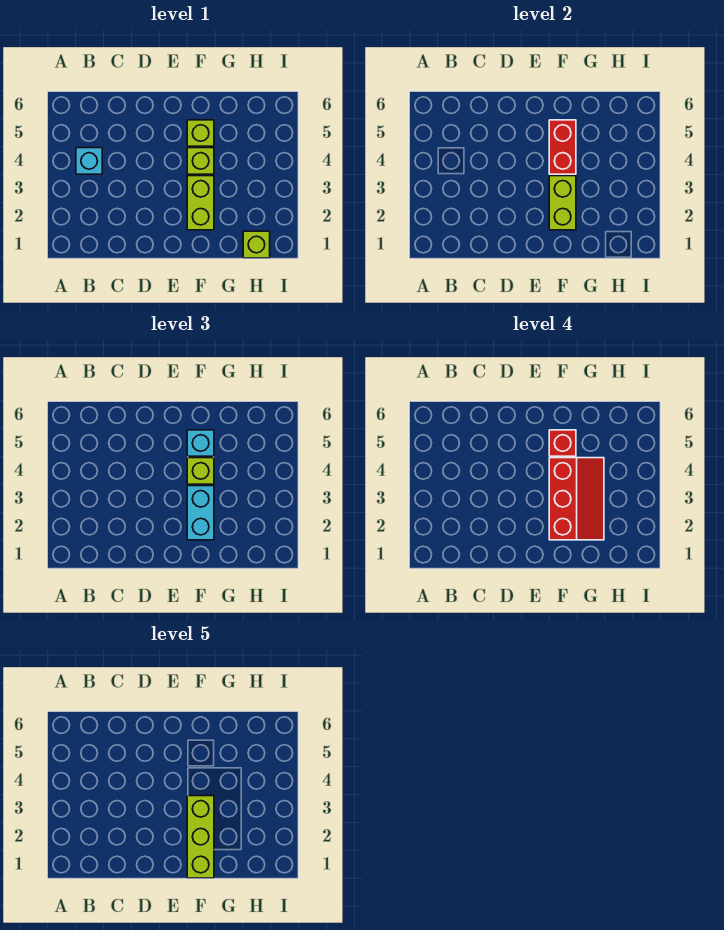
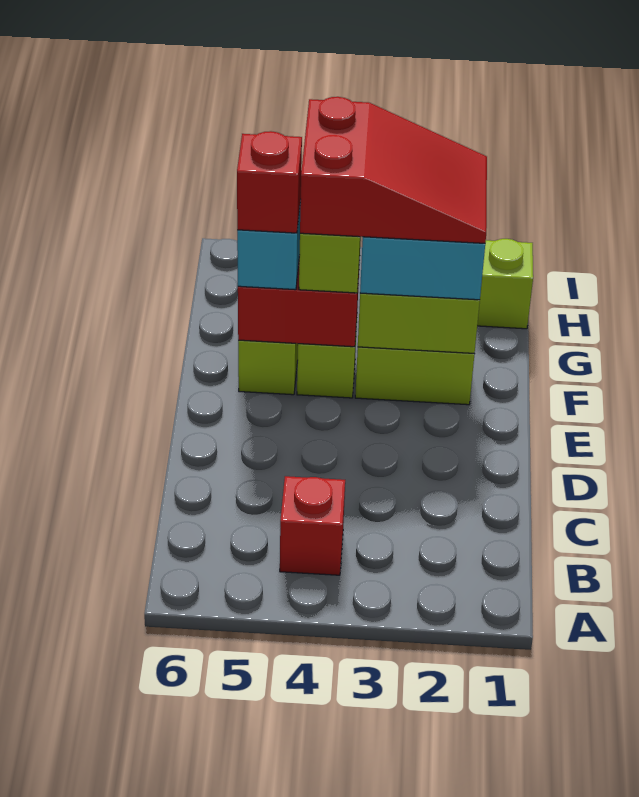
cyan 1x1 brick [76,148,102,174] -> red 1x1 brick [280,476,345,575]
lime 1x3 brick [187,796,214,878] -> none
red 2x3 slope [549,458,604,540] -> red 2x3 slope turned to [300,97,487,243]

